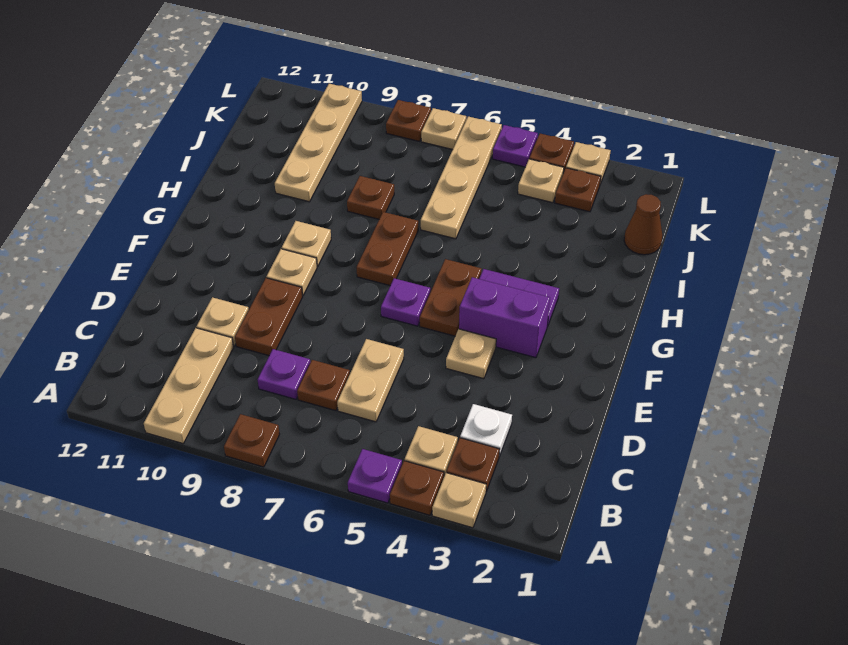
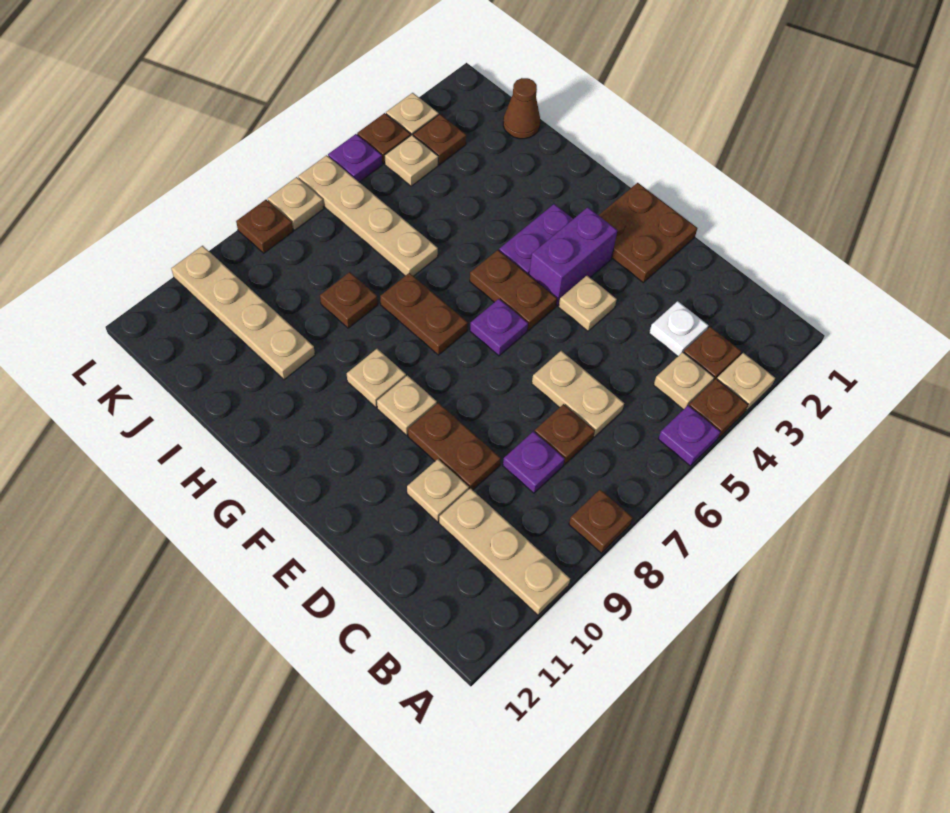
none -> brown 2x2 plate [599,183,697,282]

